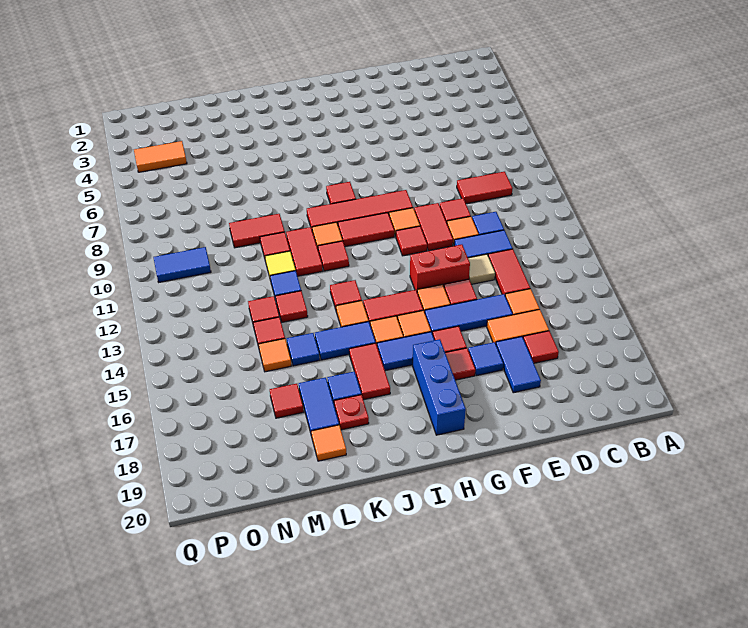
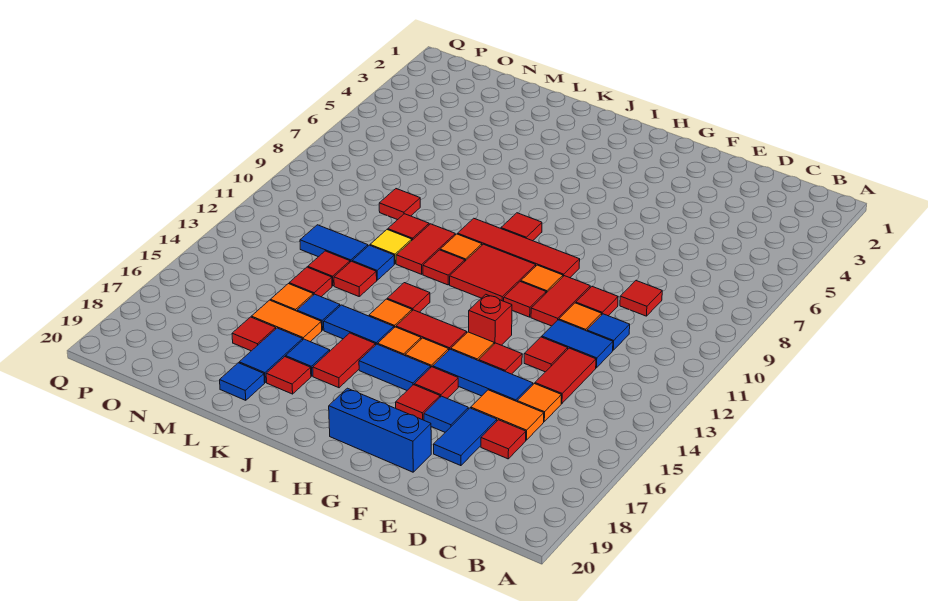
red 1x2 tile [457,172,513,204] -> red 1x1 tile [620,281,662,316]
tan 1x1 tile [468,254,495,284] -> red 1x1 tile [524,337,568,372]
red 1x2 brick [410,245,470,291] -> red 1x1 brick [469,294,512,345]
red 1x2 tile [338,213,394,247] -> red 2x2 tile [450,244,536,301]
blue 1x3 brick [413,339,466,435] -> blue 1x3 brick turned to [329,388,431,472]
red 1x1 plate [334,395,369,430] -> red 1x1 tile [266,357,311,394]
red 1x2 tile [229,214,285,248] -> red 1x1 tile [379,189,420,220]
orange 1x1 tile [311,425,346,461] -> blue 1x1 tile [220,363,265,400]
orange 1x2 tile [134,141,187,172] -> orange 1x2 tile moved to [251,300,322,342]
blue 1x2 tile [154,247,211,282] -> blue 1x2 tile moved to [300,225,368,262]

